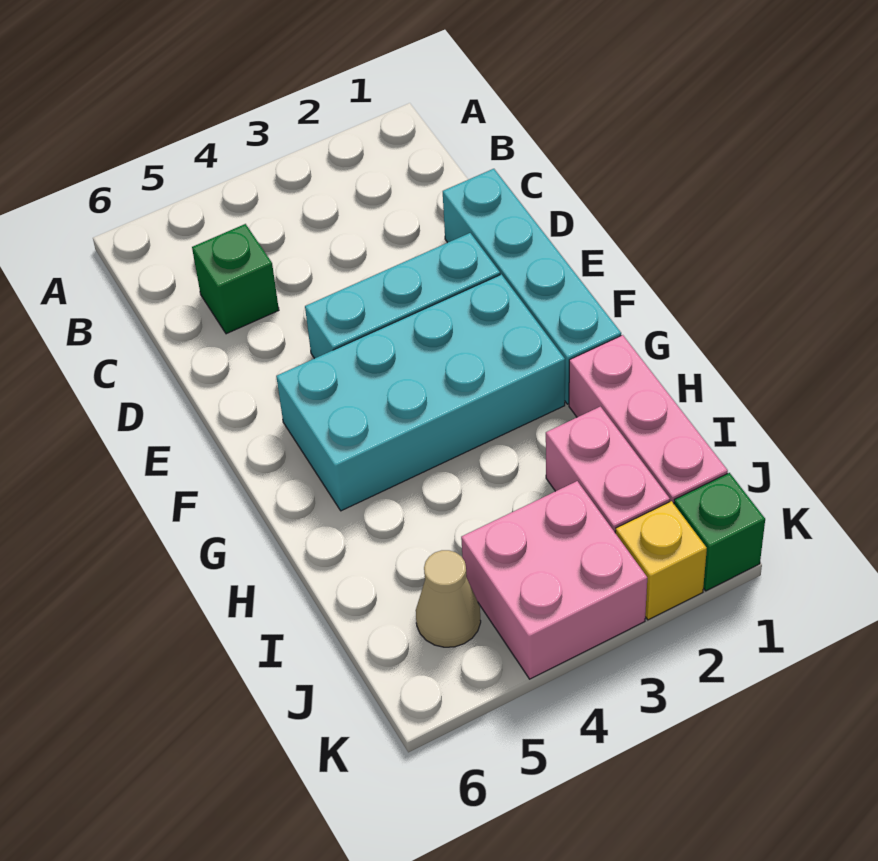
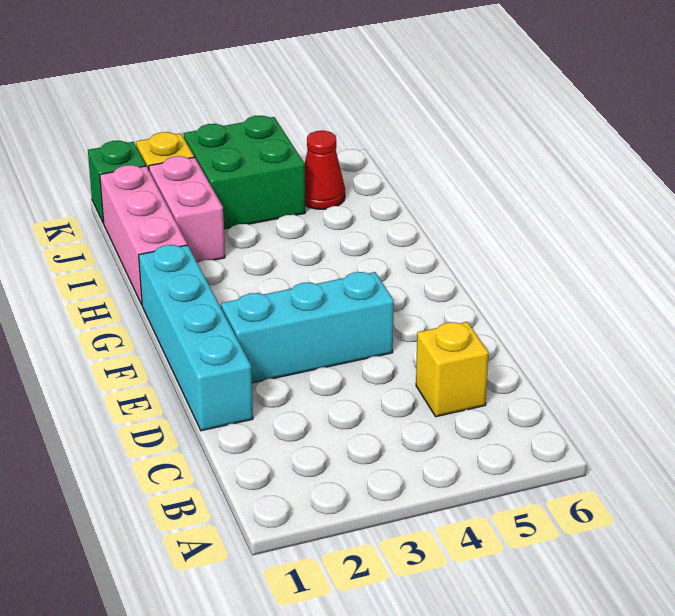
green 1x1 brick [192,224,279,334] -> yellow 1x1 brick [416,322,488,417]
cyan 2x4 brick [276,274,565,511] -> none
pink 2x2 brick [461,481,647,679] -> green 2x2 brick [183,116,305,229]
tan 1x1 cone [416,550,481,647] -> red 1x1 cone [305,131,345,209]

